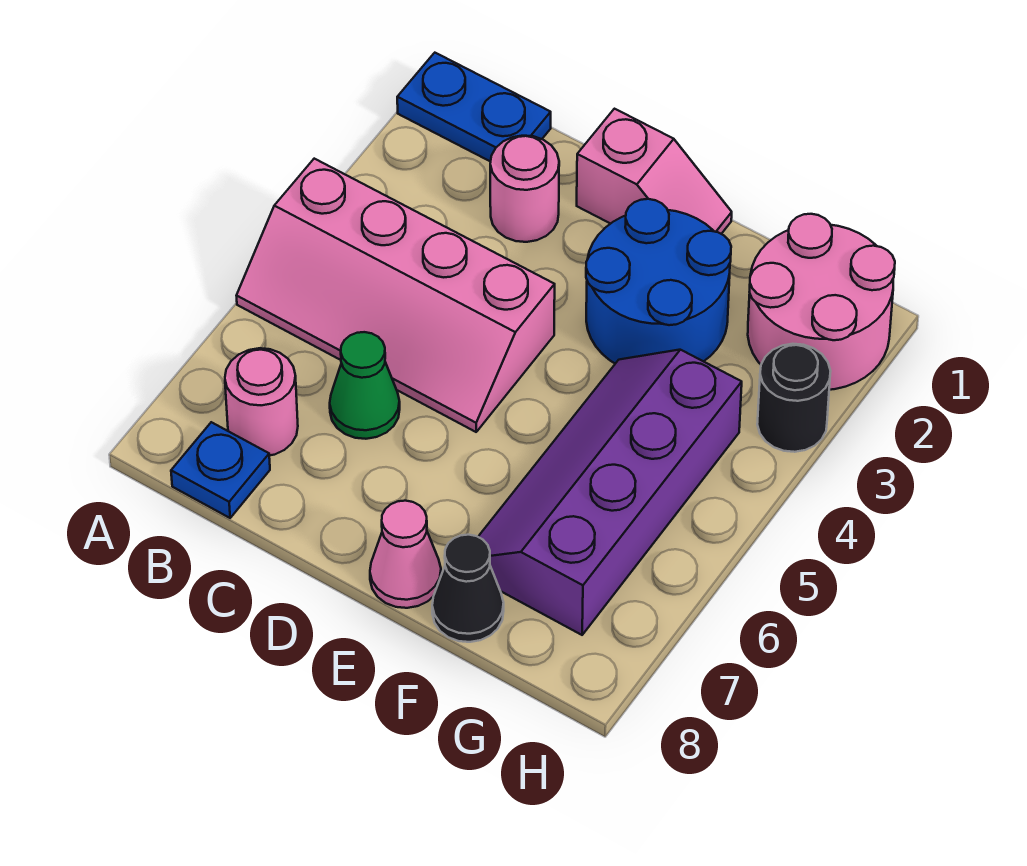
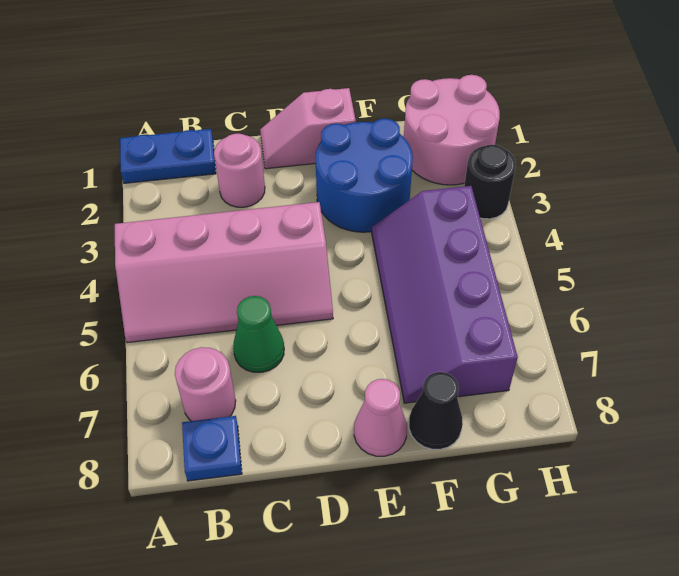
pink 1x2 slope [577,109,732,234] -> pink 1x2 slope turned to [260,88,356,169]

